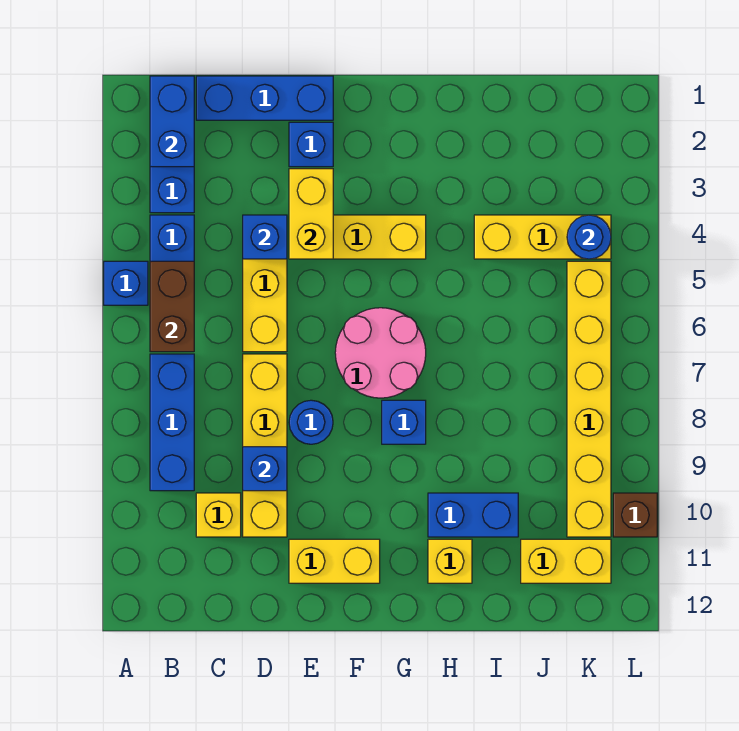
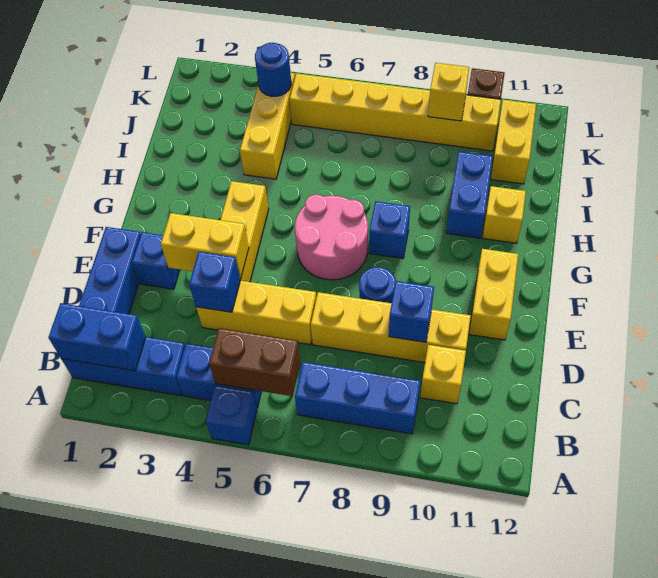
none -> yellow 1x1 brick [428,63,469,121]

